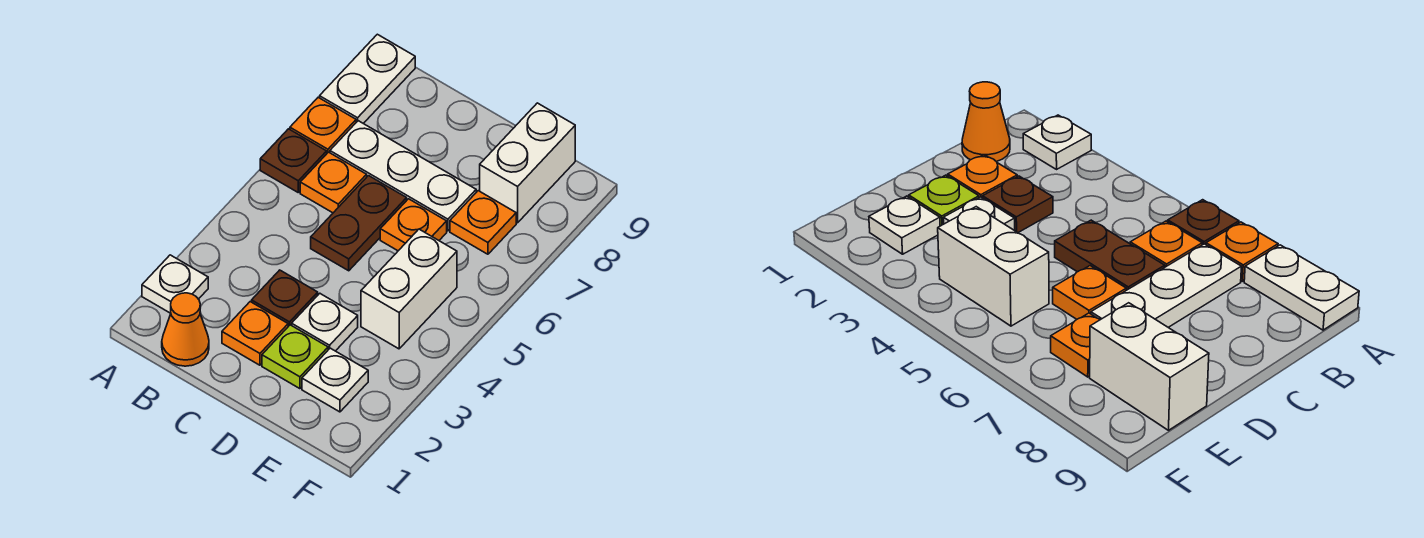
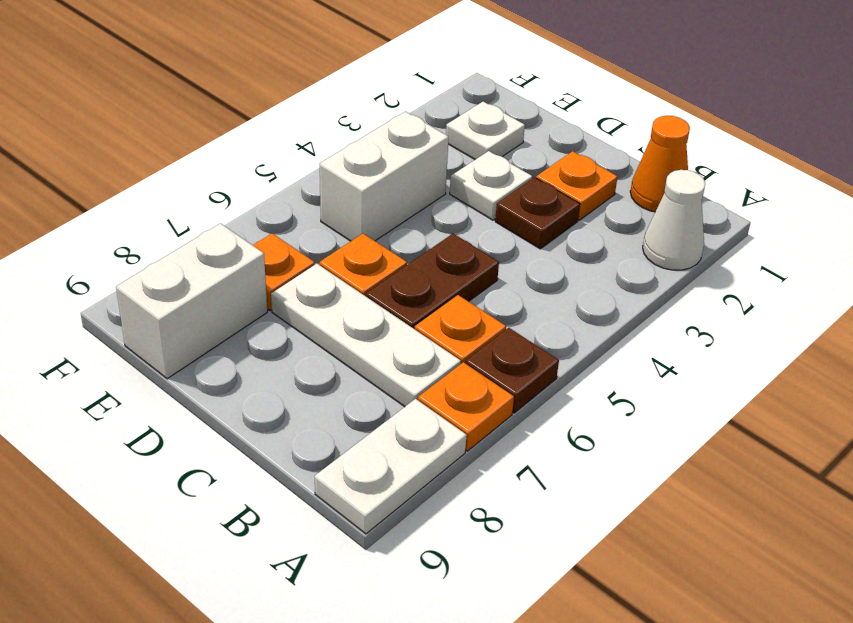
white 1x1 plate [142,255,208,313] -> white 1x1 cone [643,170,705,270]
lime 1x1 plate [262,325,328,389] -> none

